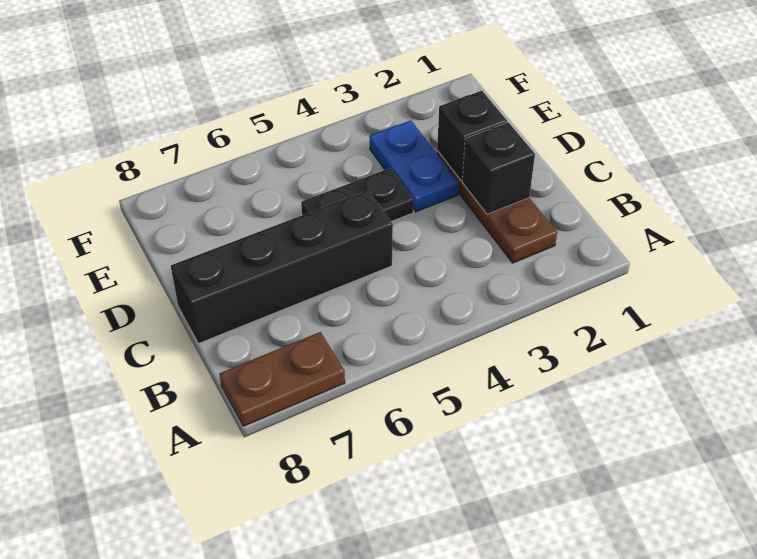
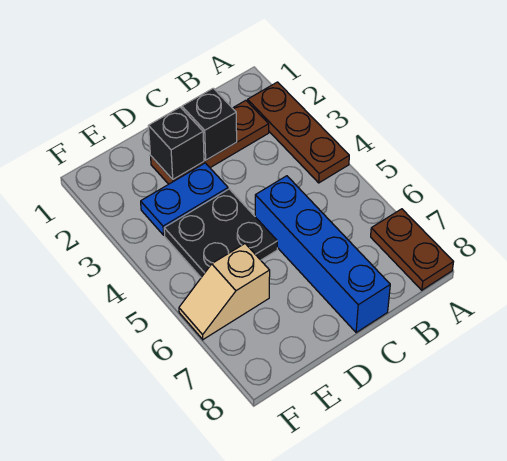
none -> brown 1x3 plate [248,82,349,183]
black 1x4 brick [171,190,393,343] -> blue 1x4 brick [255,176,390,333]
black 1x2 plate [301,168,414,221] -> black 2x2 plate [164,189,277,277]
none -> tan 1x2 slope [179,244,270,339]

